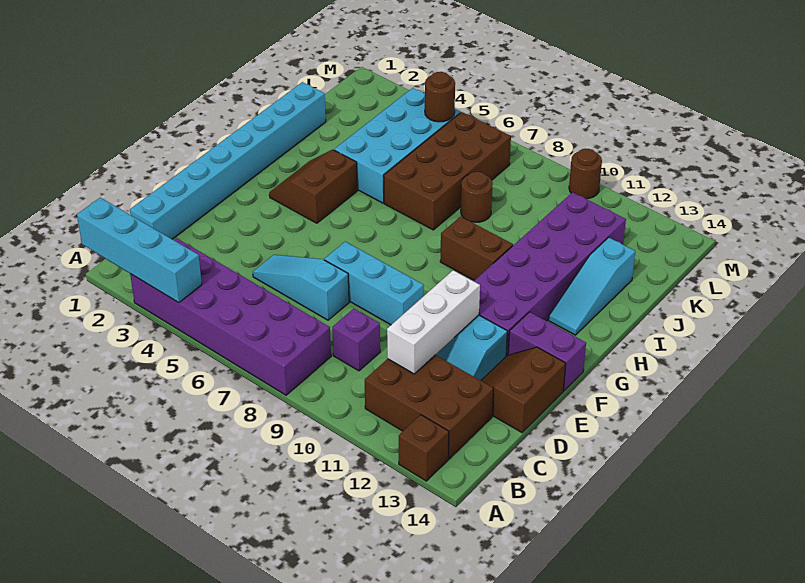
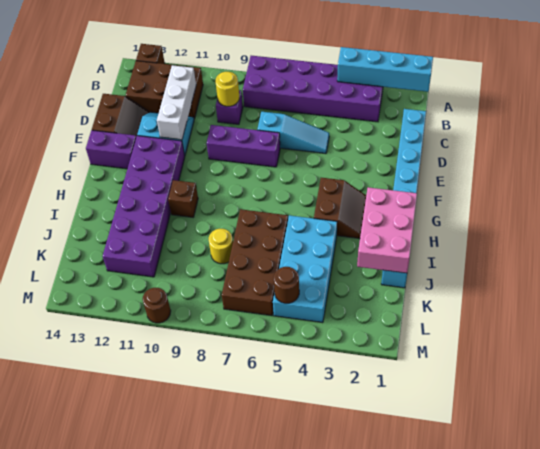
none -> yellow 1x1 round brick [216,72,239,106]
cyan 1x3 brick [324,242,424,325] -> purple 1x3 brick [207,125,280,167]
none -> pink 2x3 brick [357,187,417,273]
brown 1x2 brick [440,217,513,280] -> brown 1x1 brick [168,180,198,217]
cyan 1x3 slope [549,237,635,335] -> none
brown 1x1 round brick [461,172,493,222] -> yellow 1x1 round brick [209,229,233,264]

